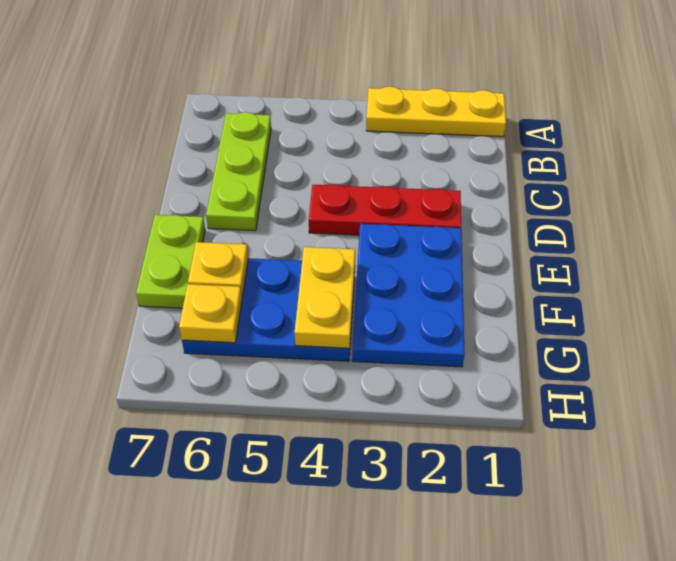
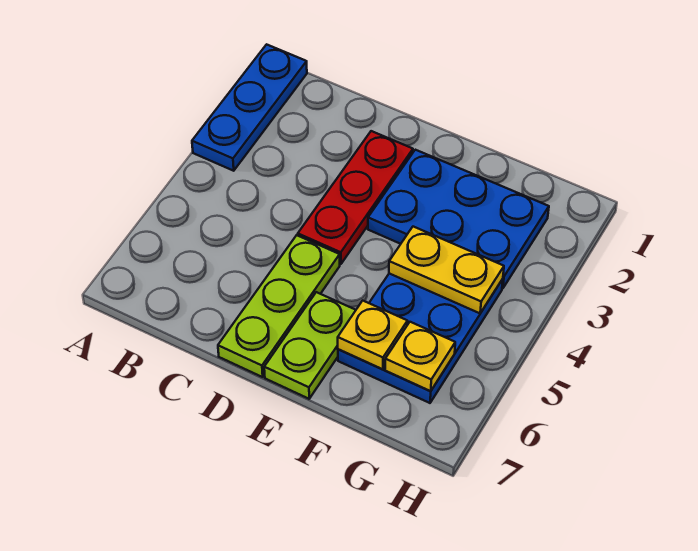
yellow 1x3 plate [366,87,506,137] -> blue 1x3 plate [192,44,307,171]
lime 1x3 plate [206,112,271,231] -> lime 1x3 plate turned to [218,235,340,377]
lime 1x2 plate [136,215,205,308] -> lime 1x2 plate turned to [264,292,356,399]

